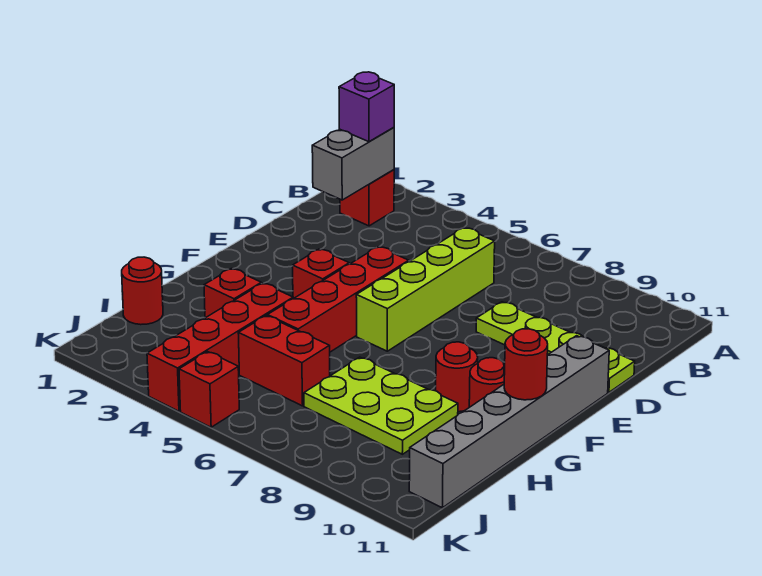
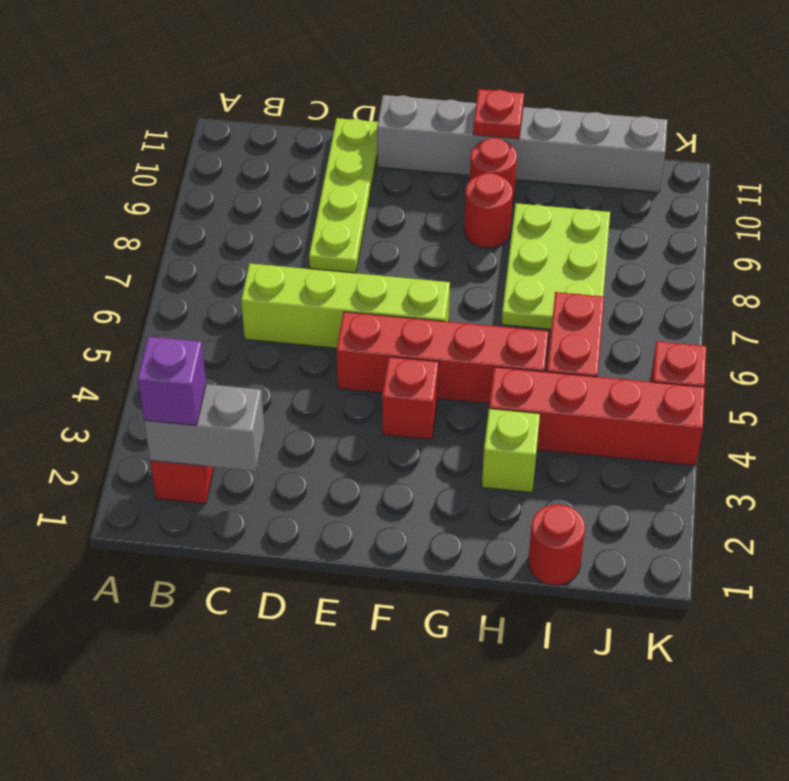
red 1x1 round brick [504,329,548,400] -> red 1x1 plate [473,89,524,139]
red 1x1 brick [204,269,261,318] -> lime 1x1 brick [482,409,540,492]

